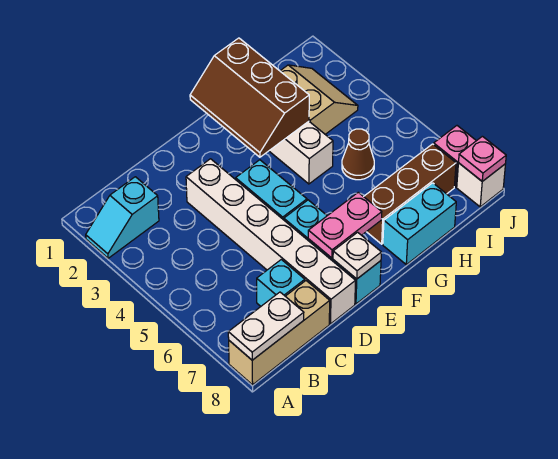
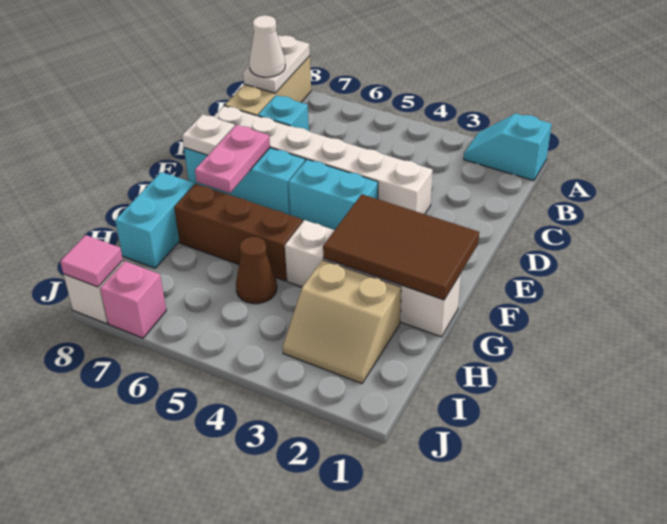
cyan 1x2 slope [86,177,159,258] -> cyan 1x2 slope turned to [464,114,552,181]
none -> white 1x1 cone [249,15,285,77]
brown 2x3 slope [190,38,309,157] -> brown 2x3 tile [323,194,479,300]
brown 1x3 brick [364,144,456,244] -> brown 1x3 brick turned to [174,184,303,281]
pink 1x1 plate [459,136,506,181] -> pink 1x1 tile [60,235,123,287]

